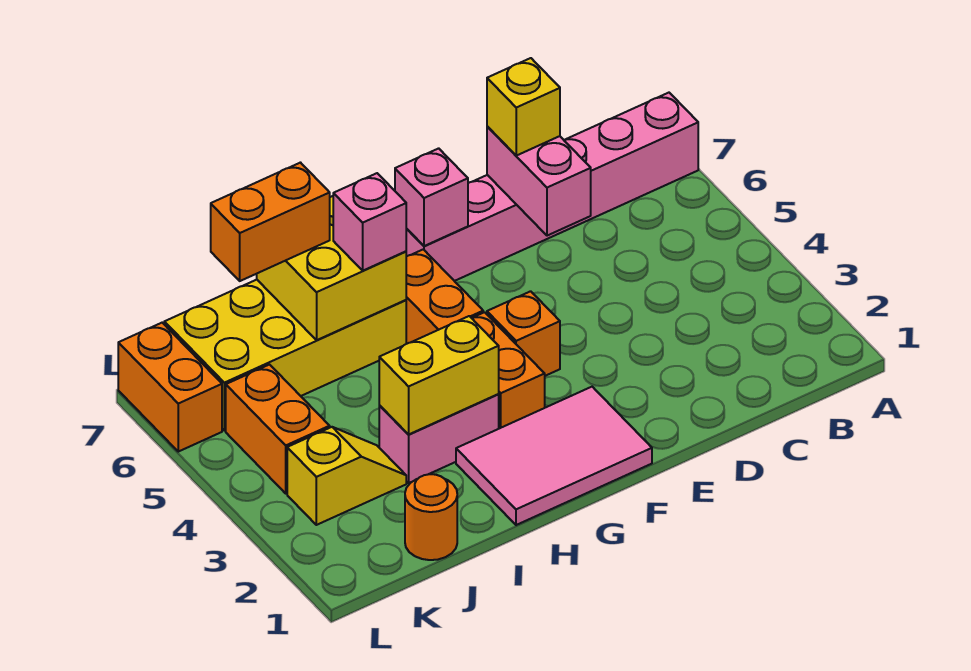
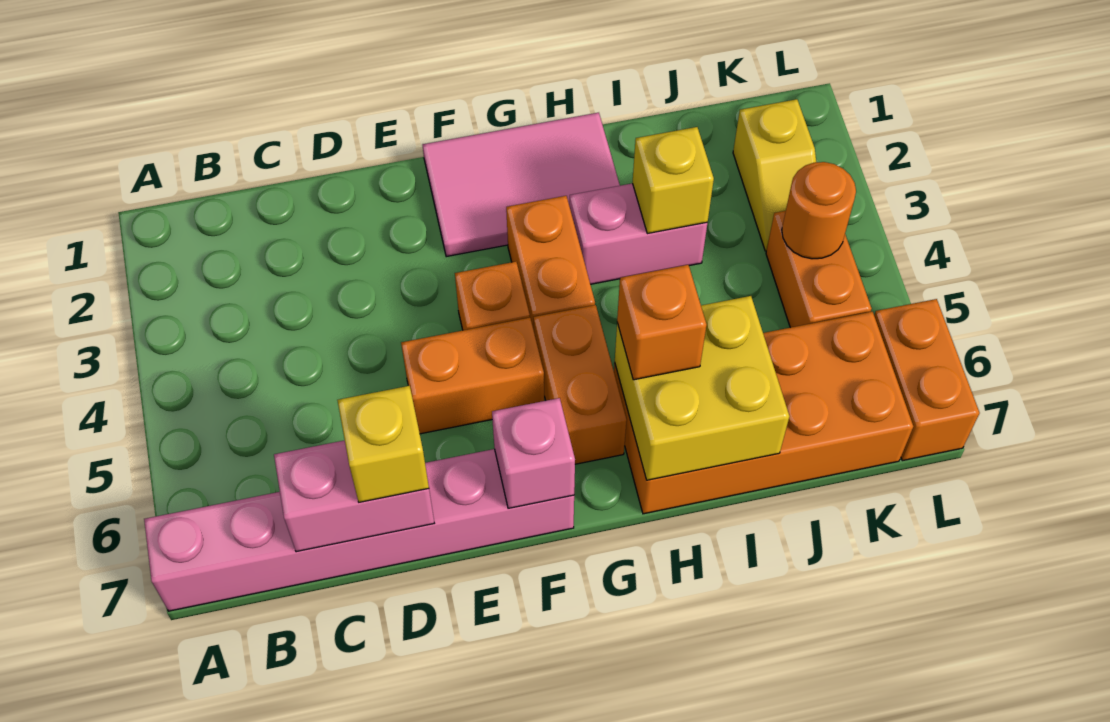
pink 1x2 brick [487,126,591,236] -> pink 1x2 brick turned to [274,440,434,552]
yellow 1x2 brick [379,316,499,435] -> yellow 1x1 brick [633,127,714,234]
yellow 2x4 brick [164,280,406,431] -> orange 2x4 brick [614,312,913,514]
pink 1x1 brick [333,173,406,271] -> orange 1x1 brick [617,265,707,380]
orange 1x2 brick [211,163,330,281] -> orange 1x2 brick moved to [401,318,544,434]
orange 1x1 round brick [405,474,457,560] -> orange 1x1 round brick moved to [782,162,856,259]
yellow 1x2 slope [287,427,406,525] -> yellow 1x2 slope turned to [733,99,816,251]

